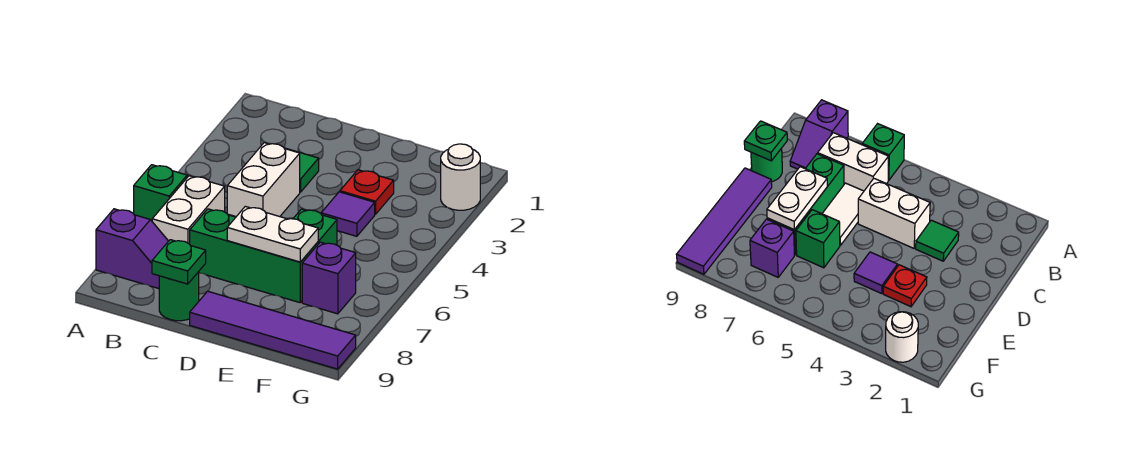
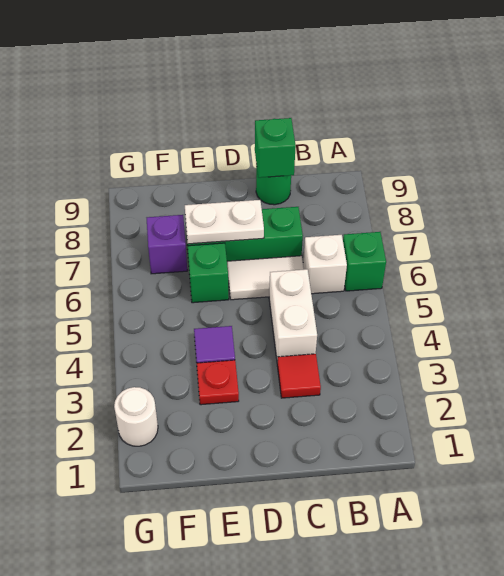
purple 1x2 slope [96,209,168,289] -> none
white 1x2 brick [152,176,225,244] -> white 1x1 brick [303,235,347,294]
green 1x1 tile [284,148,319,192] -> red 1x1 tile [277,354,321,398]
green 1x1 plate [152,240,206,284] -> green 1x1 brick [255,118,296,178]
purple 1x4 tile [190,291,356,369] -> none

